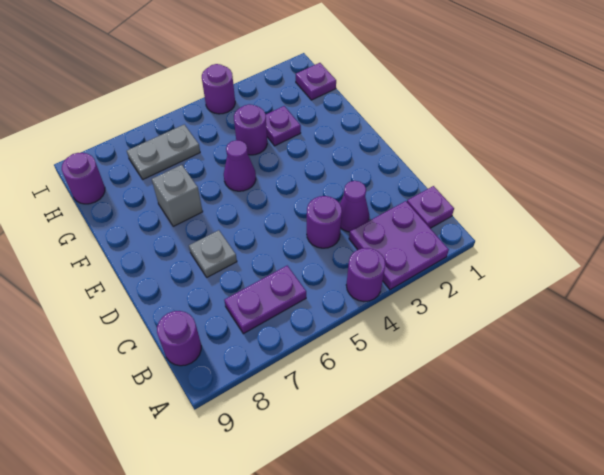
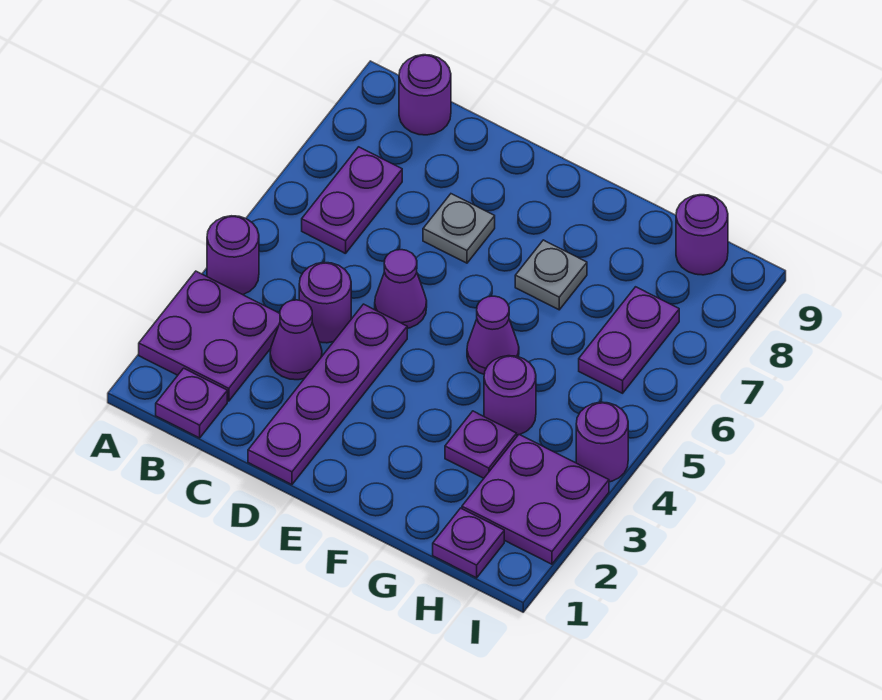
none -> purple 1x4 plate [248,304,407,485]
none -> purple 1x1 cone [375,250,427,328]
grey 1x1 brick [152,165,203,226] -> grey 1x1 plate [515,240,587,310]
none -> purple 2x2 plate [462,435,609,564]
grey 1x2 plate [127,125,200,179] -> purple 1x2 plate [579,287,679,393]

